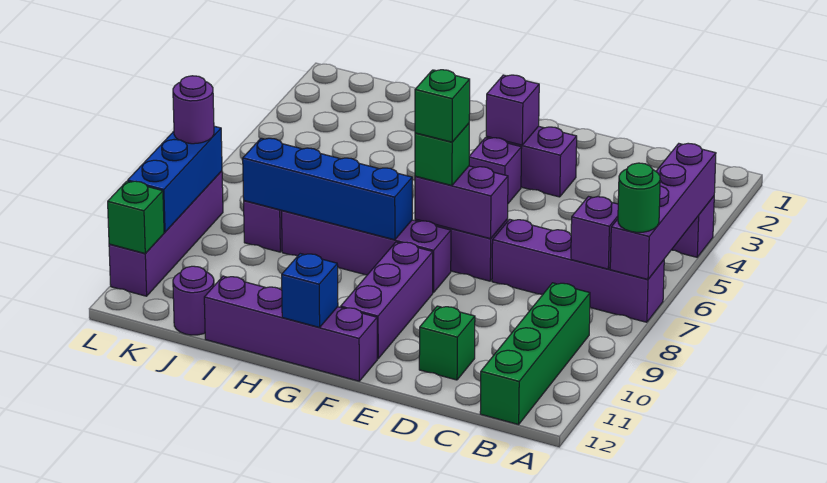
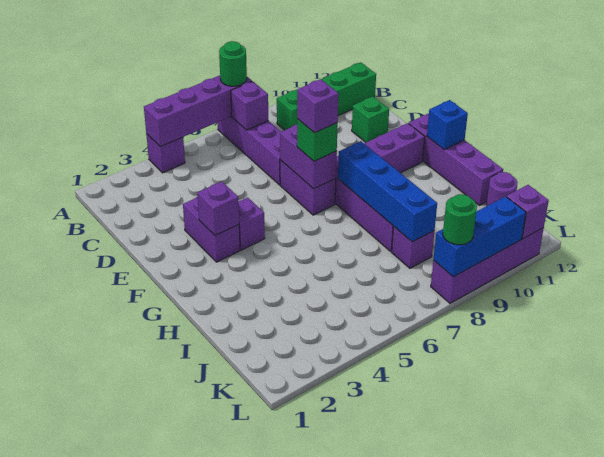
green 1x1 brick [415,70,470,142] -> purple 1x1 brick [297,79,339,133]
purple 1x1 round brick [173,76,214,144] -> green 1x1 round brick [443,194,477,245]
green 1x1 brick [108,181,164,253] -> purple 1x1 brick [507,185,549,239]

